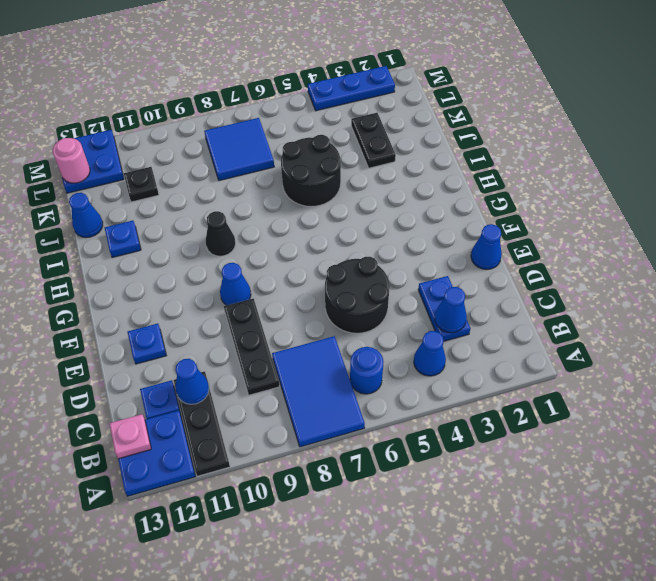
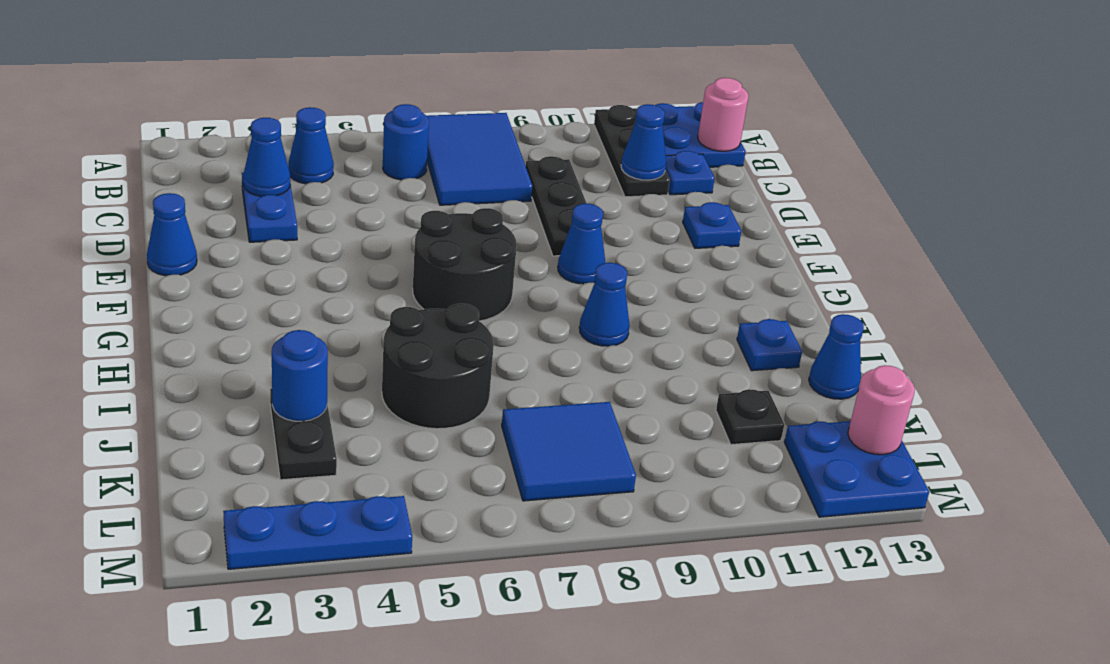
pink 1x1 plate [109,414,151,459] -> pink 1x1 round brick [698,78,748,151]
black 2x2 round brick [325,257,390,333] -> black 2x2 round brick moved to [413,208,517,321]
black 1x1 cone [206,211,236,256] -> blue 1x1 cone [579,263,630,346]
none -> blue 1x1 round brick [272,330,328,421]

